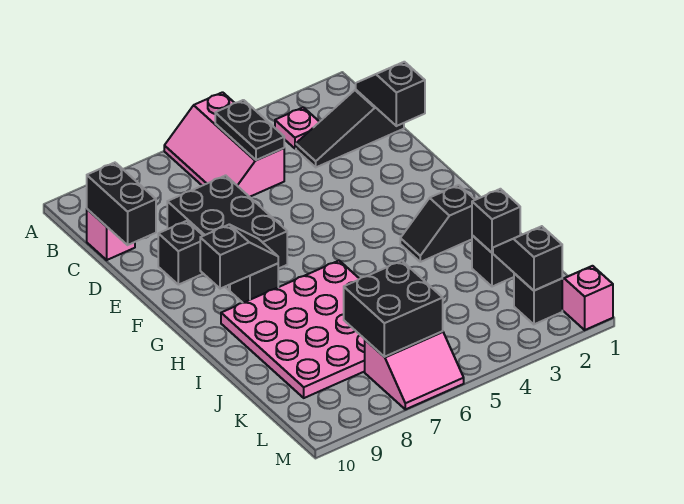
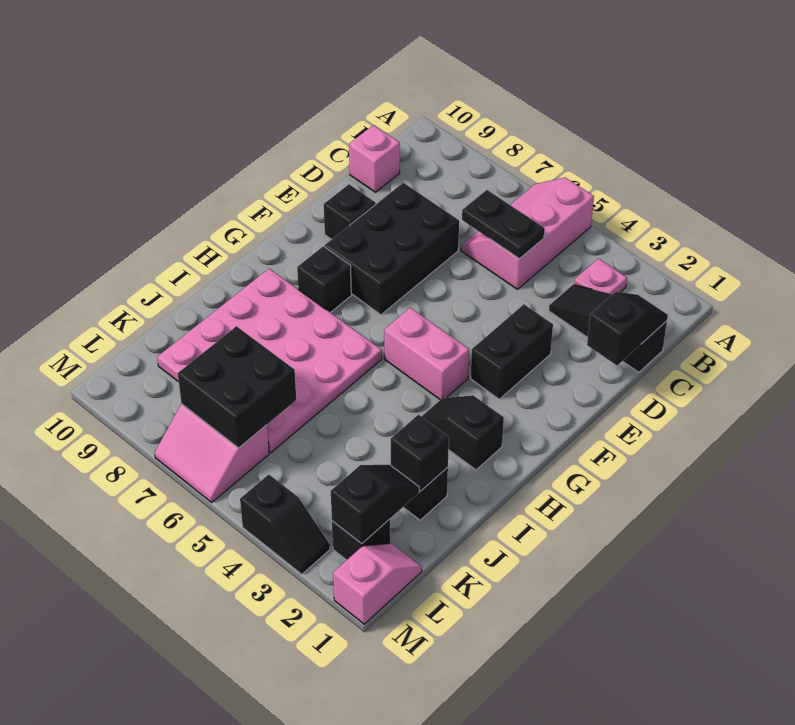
black 1x2 plate [215,100,284,160] -> black 1x2 plate turned to [462,190,545,259]
black 1x2 brick [87,163,156,245] -> black 1x2 brick moved to [471,304,553,399]
none -> pink 1x2 brick [384,308,469,400]
black 1x2 slope [200,224,278,289] -> black 1x2 slope moved to [240,474,330,574]

